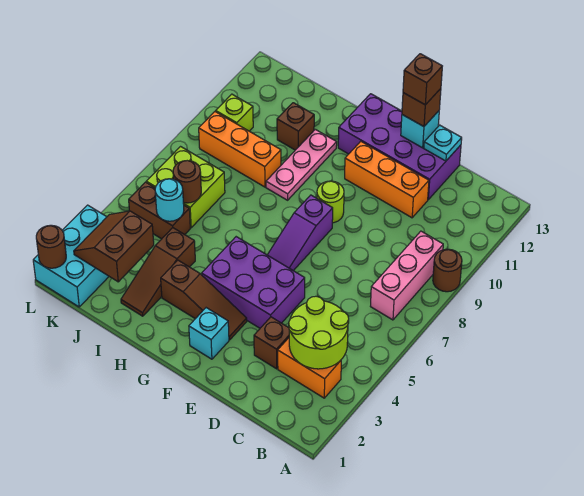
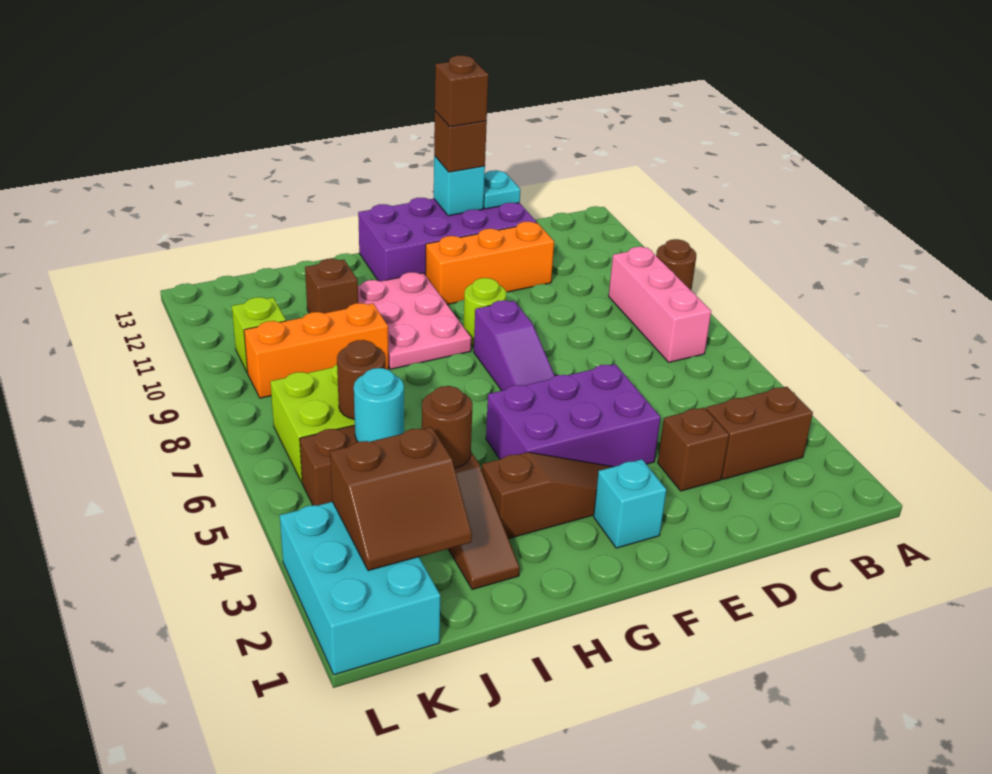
orange 1x2 brick [278,338,341,398] -> brown 1x2 brick [706,387,813,479]
lime 2x2 round brick [289,296,349,369] -> none
pink 1x3 plate [266,129,337,200] -> pink 2x3 plate [358,272,471,369]
brown 2x2 slope [74,211,154,282] -> brown 2x2 slope turned to [330,427,472,571]
brown 1x1 round brick [36,225,66,268] -> brown 1x1 round brick moved to [422,386,473,468]

